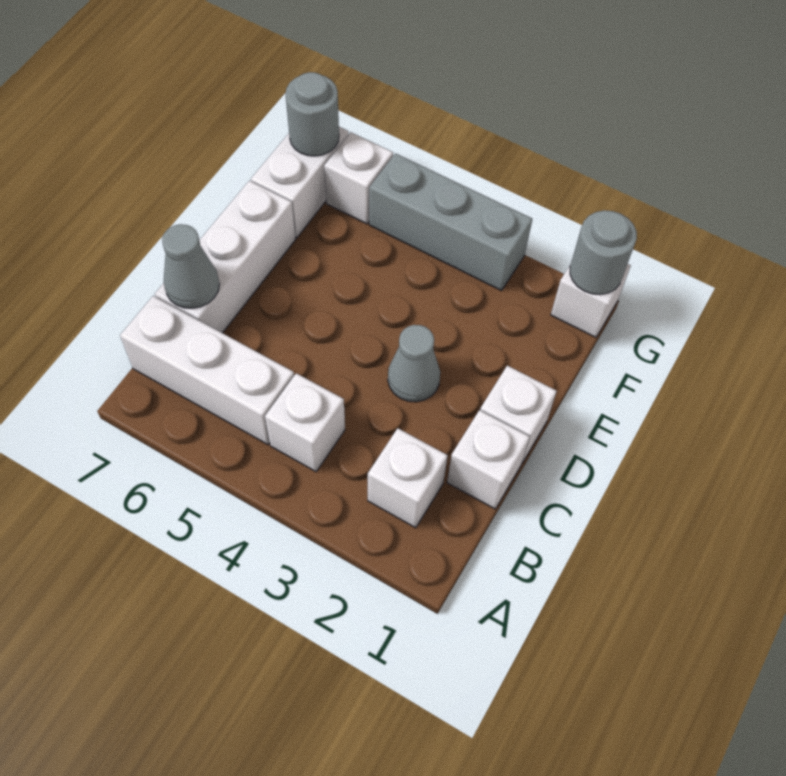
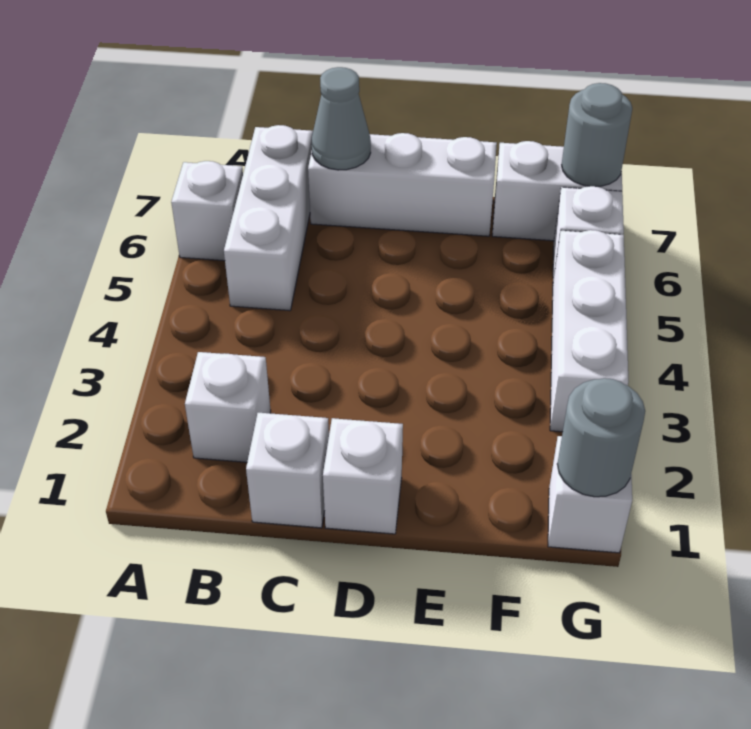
white 1x1 brick [265,373,345,472] -> white 1x1 brick moved to [171,161,243,261]
grey 1x1 cone [388,325,440,402] -> none
grey 1x3 brick [369,153,532,291] -> white 1x3 brick [550,230,628,432]

